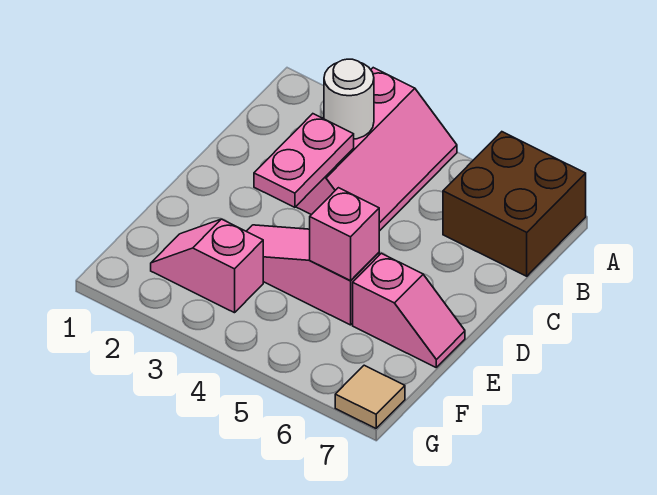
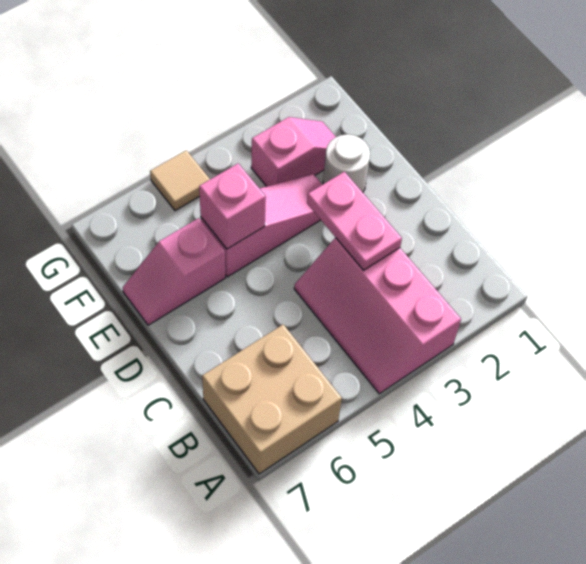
brown 2x2 brick [443,132,586,276] -> tan 2x2 brick [202,325,342,474]
white 1x1 round brick [324,59,374,139] -> white 1x1 round brick moved to [323,134,370,192]
tan 1x1 tile [335,365,405,428] -> tan 1x1 tile moved to [150,150,210,211]

